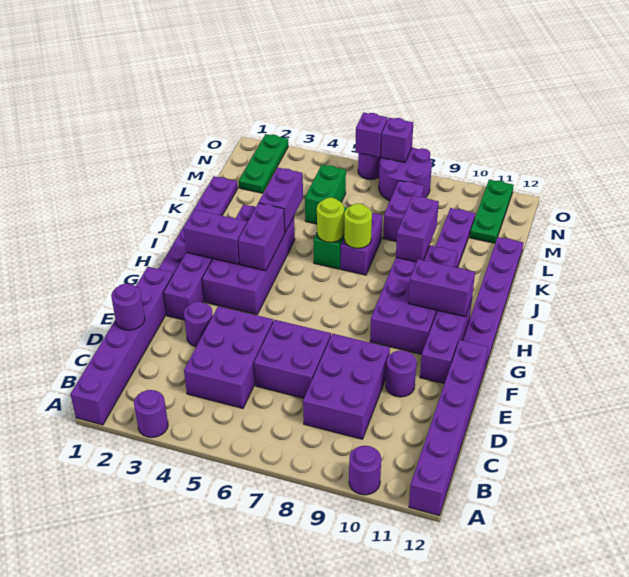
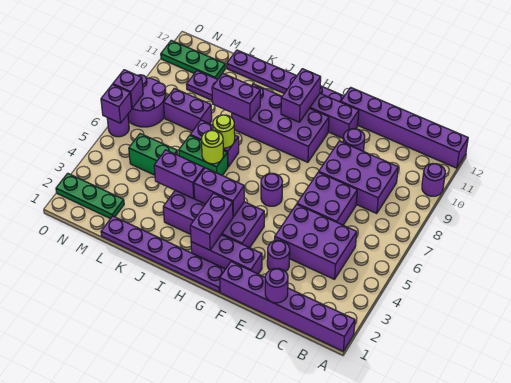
purple 1x1 round brick [134,390,168,438] -> purple 1x1 round brick moved to [261,173,283,206]

